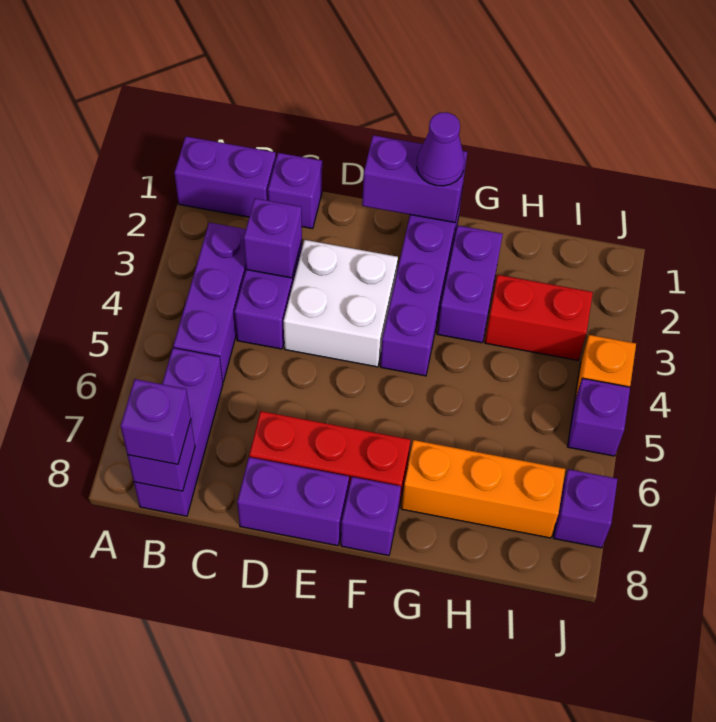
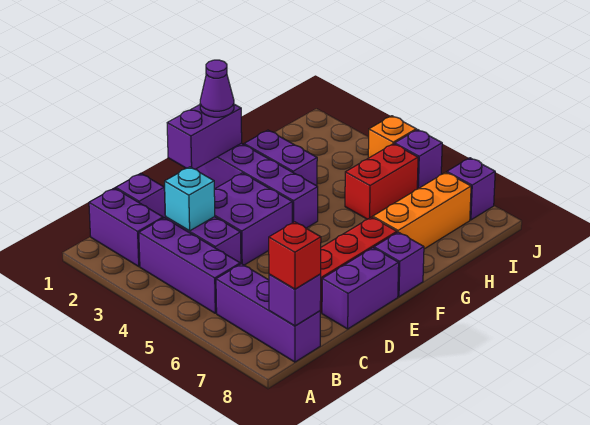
purple 1x2 brick [174,136,276,217] -> purple 1x2 brick turned to [89,188,163,266]
purple 1x1 brick [121,379,191,464] -> red 1x1 brick [269,222,321,289]
purple 1x1 brick [244,198,302,278] -> cyan 1x1 brick [165,167,215,231]
white 2x2 brick [284,240,398,367] -> purple 2x2 brick [214,173,292,265]
red 1x2 brick [485,275,593,360] -> red 1x2 brick moved to [345,144,418,219]

